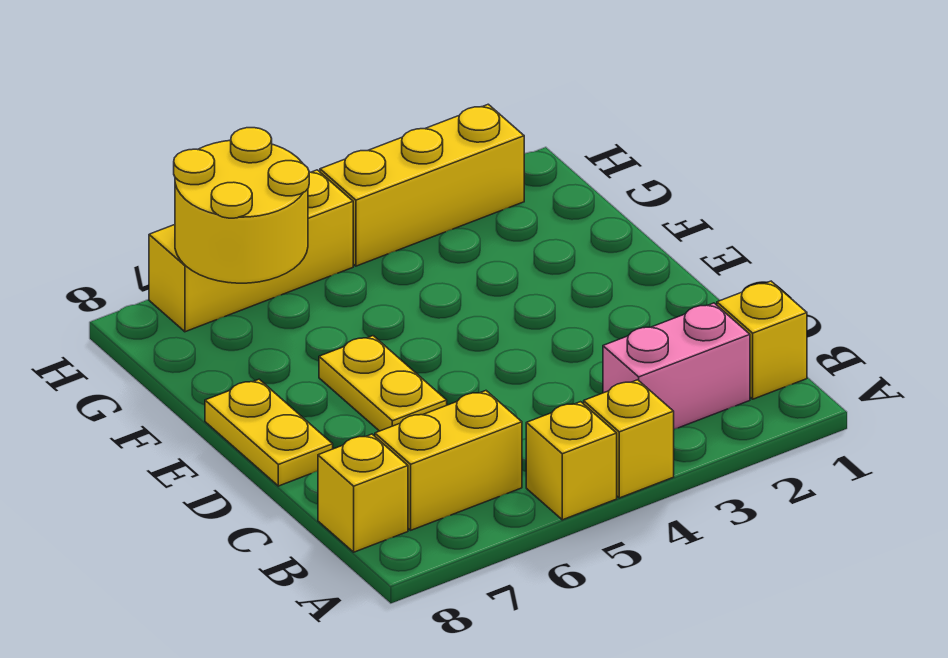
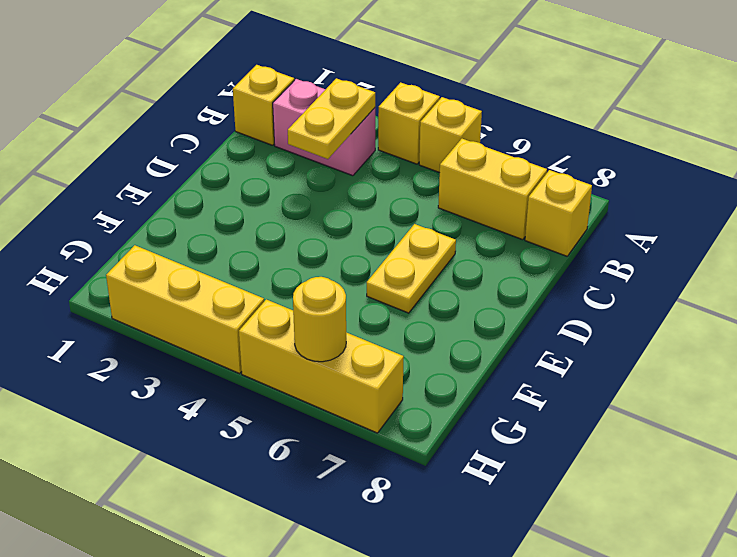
yellow 1x2 plate [205,379,333,486] -> yellow 1x2 plate moved to [288,78,375,159]
yellow 2x2 round brick [174,128,309,283] -> yellow 1x1 round brick [293,277,346,362]

